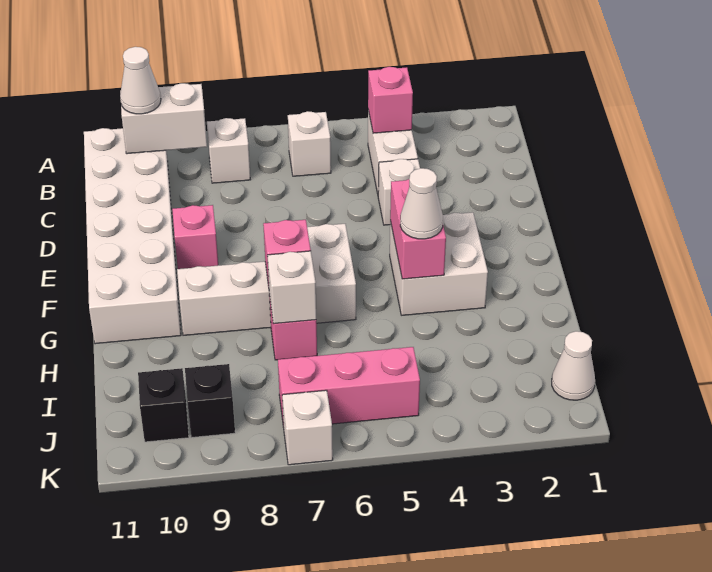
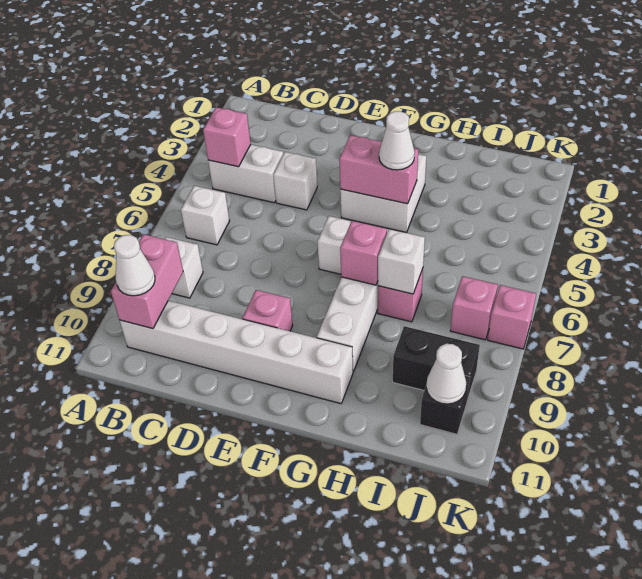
white 1x2 brick [120,83,207,154] -> pink 1x2 brick [111,234,183,329]
white 2x6 brick [84,128,181,344] -> white 1x6 brick [119,301,353,404]
white 1x1 cone [552,331,595,400] -> white 1x1 cone moved to [426,344,466,404]
pink 1x3 brick [278,347,420,427] -> pink 1x1 brick [450,276,498,340]
black 1x1 brick [185,364,235,438] -> black 1x2 brick [393,326,480,401]
white 1x1 brick [282,390,333,465] -> pink 1x1 brick [488,285,536,349]

